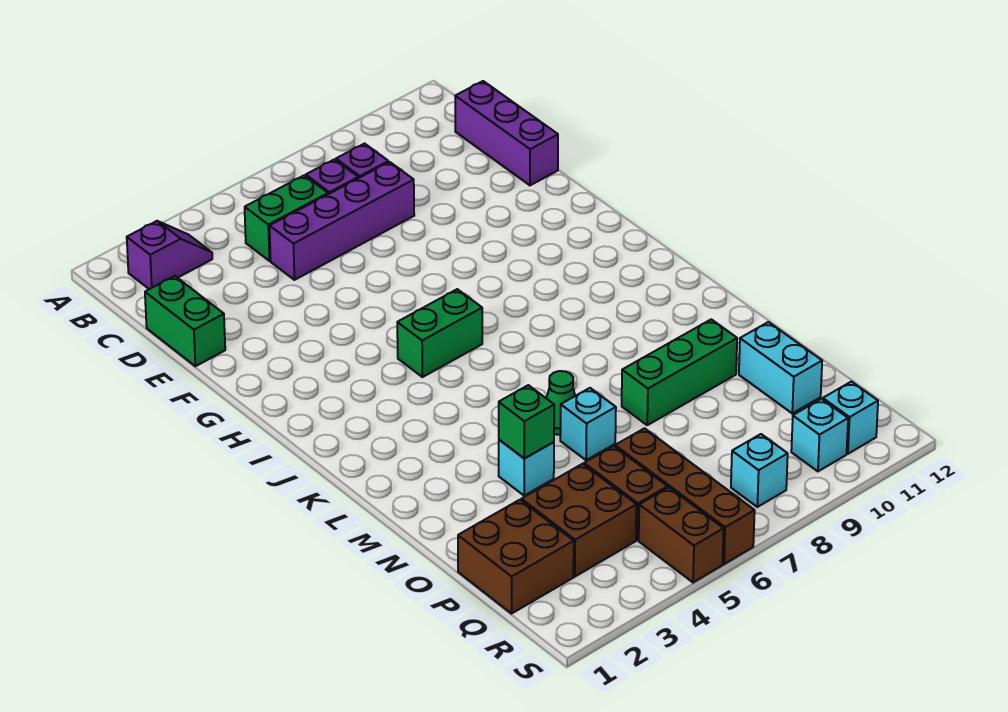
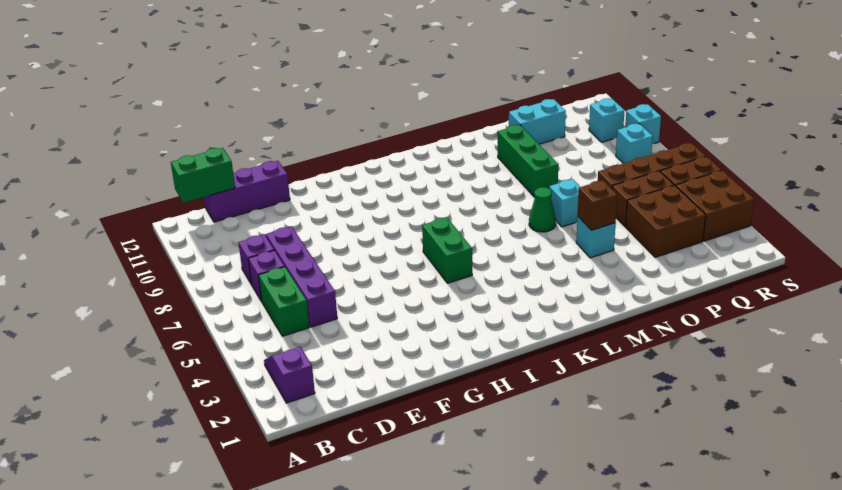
green 1x2 brick [145,276,225,366] -> green 1x2 brick moved to [171,148,235,203]
green 1x1 brick [499,385,554,458] -> brown 1x1 brick [578,180,617,230]
brown 2x2 brick [458,500,574,614] -> brown 2x2 brick moved to [676,170,754,241]
cyan 1x1 brick [823,382,878,454] -> cyan 1x1 brick moved to [625,104,661,144]

